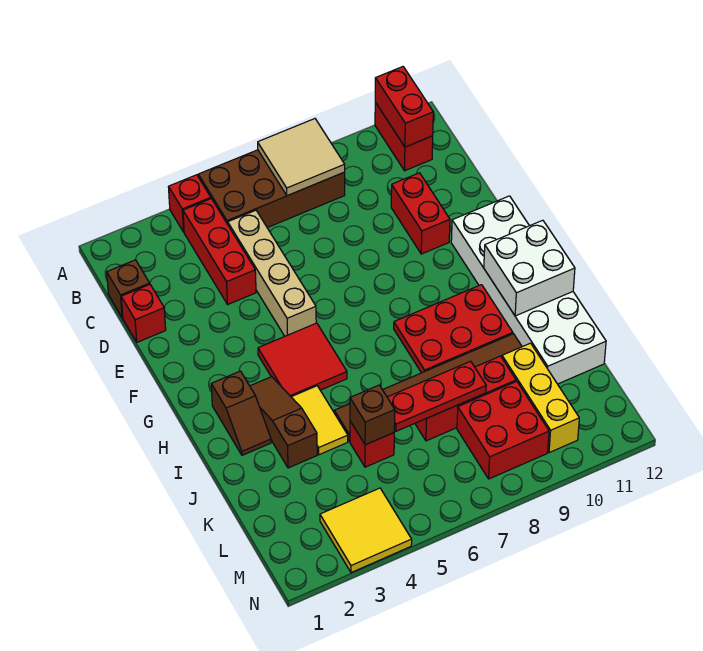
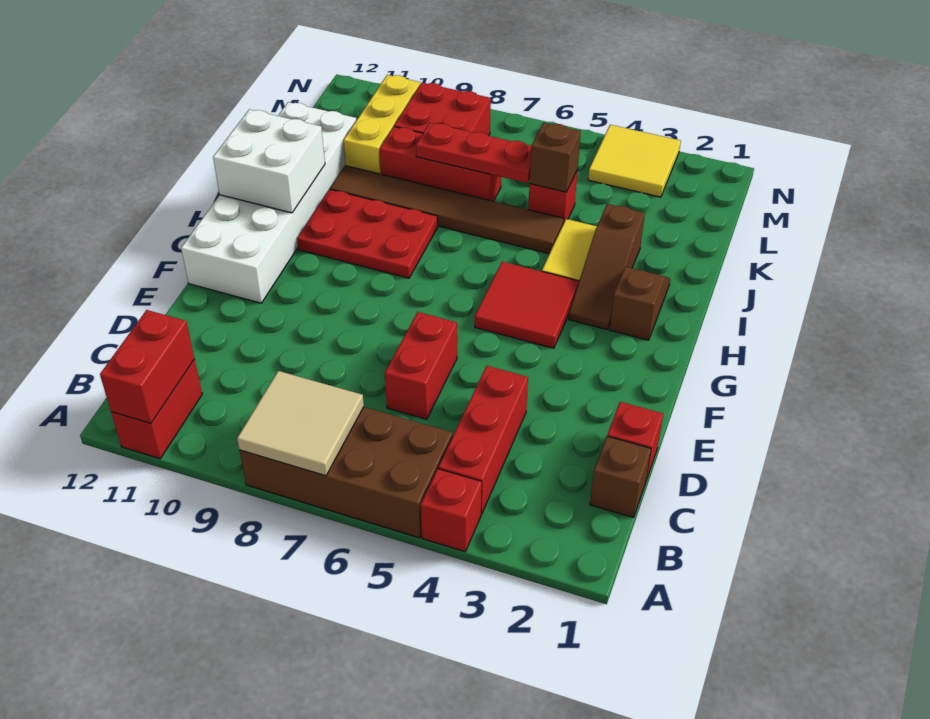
tan 1x4 brick [228,210,316,336] -> none
red 1x2 brick [391,173,450,254] -> red 1x2 brick moved to [385,312,457,419]

